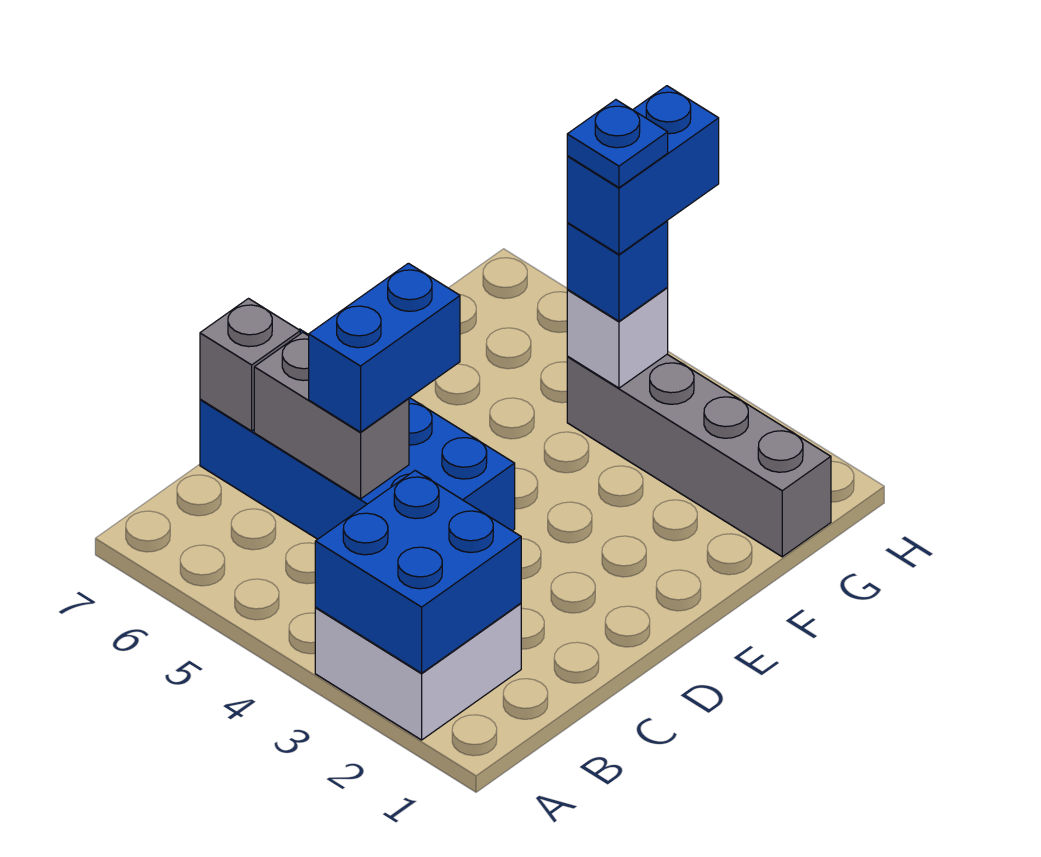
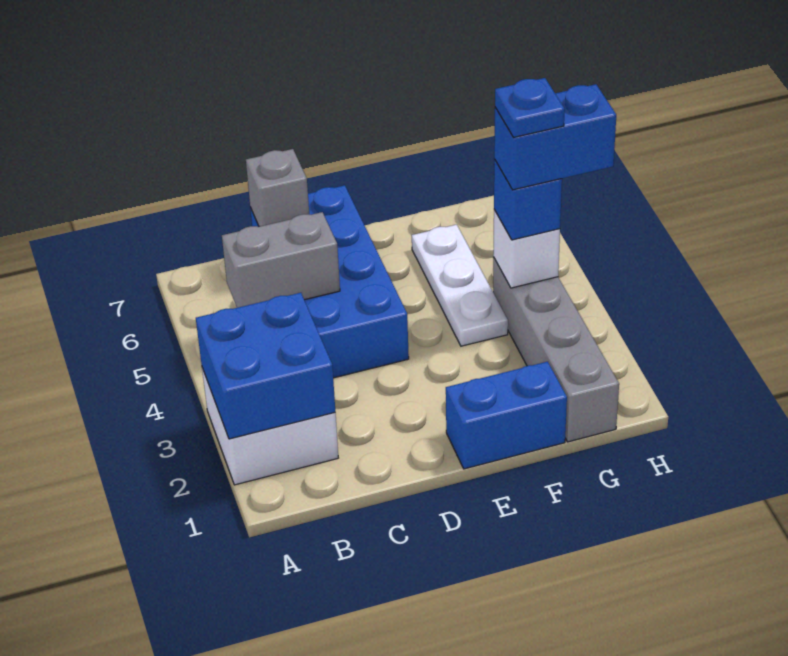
grey 1x2 brick [254,333,409,499] -> grey 1x2 brick turned to [222,212,340,308]
blue 1x2 brick [309,263,460,432] -> blue 1x2 brick moved to [446,362,567,469]
none -> white 1x3 plate [412,225,508,346]

